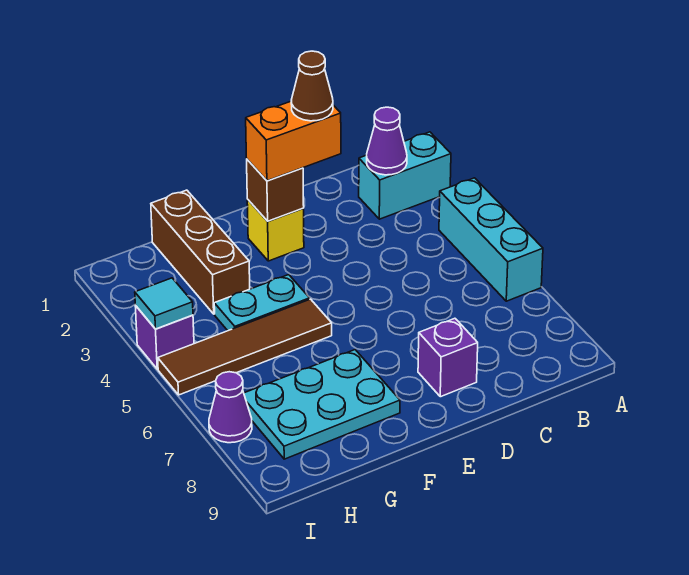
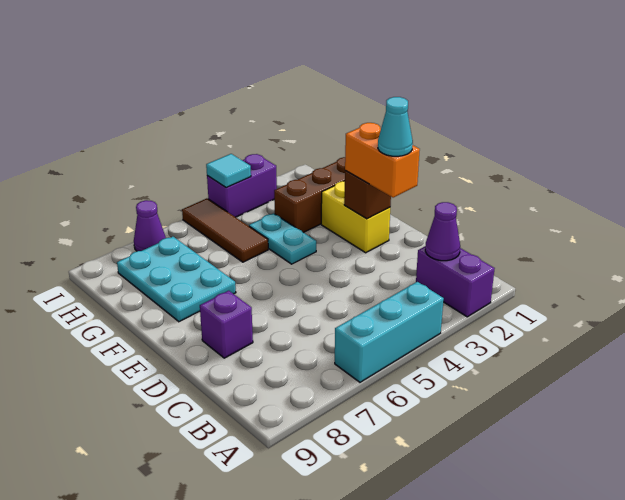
cyan 1x2 brick [359,132,451,219] -> purple 1x2 brick [416,246,495,317]
brown 1x1 cone [291,51,333,121] -> cyan 1x1 cone [378,97,413,156]
yellow 1x1 brick [247,199,304,261] -> yellow 1x2 brick [321,181,390,253]
brown 1x4 tile [158,299,332,395] -> brown 1x3 tile [182,198,268,262]
purple 1x1 brick [135,306,194,369] -> purple 1x2 brick [207,154,277,217]

